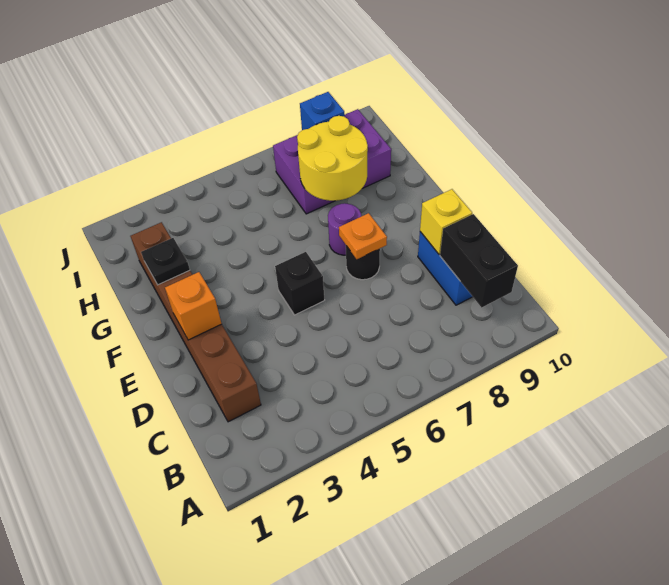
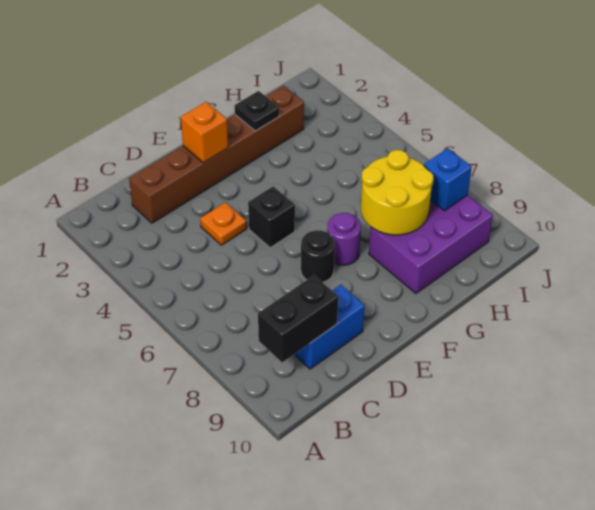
yellow 1x1 brick [420,189,472,254] -> none
orange 1x1 plate [339,213,387,259] -> orange 1x1 plate moved to [200,202,247,245]
purple 2x3 brick [273,109,391,214] -> purple 2x3 brick turned to [369,195,493,293]

